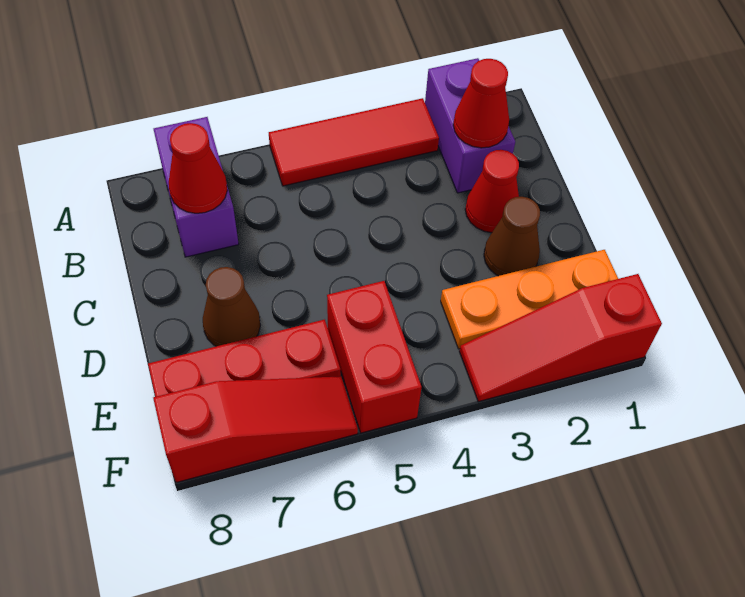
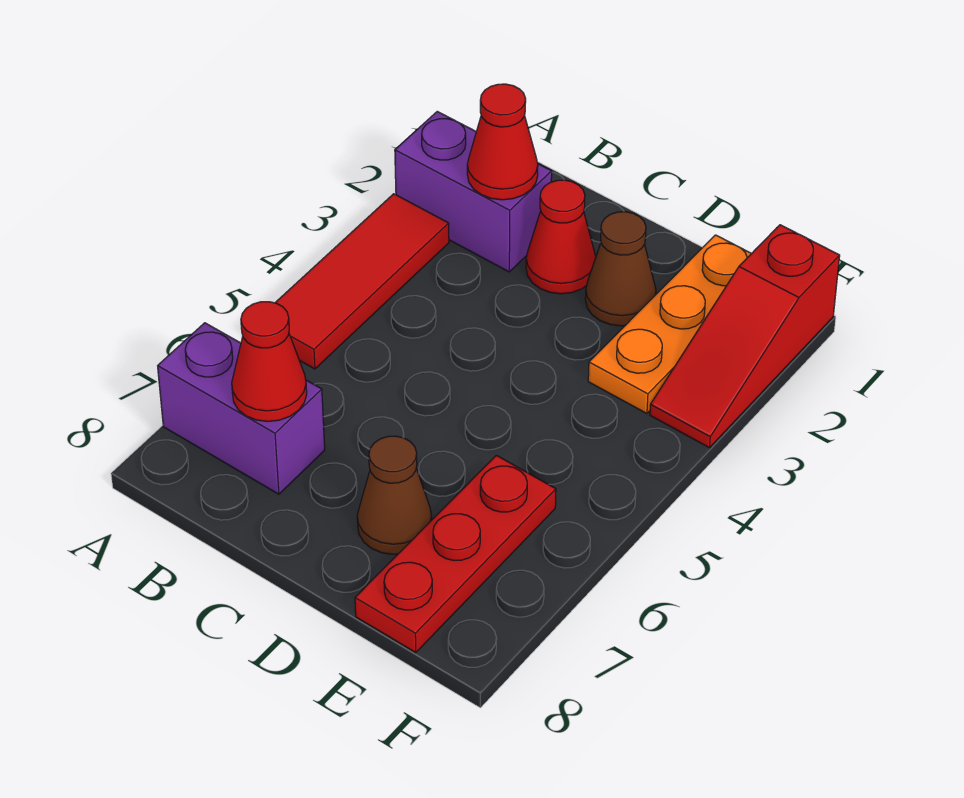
red 1x2 brick [327,281,422,433] -> none
red 1x3 slope [153,376,358,483] -> none

